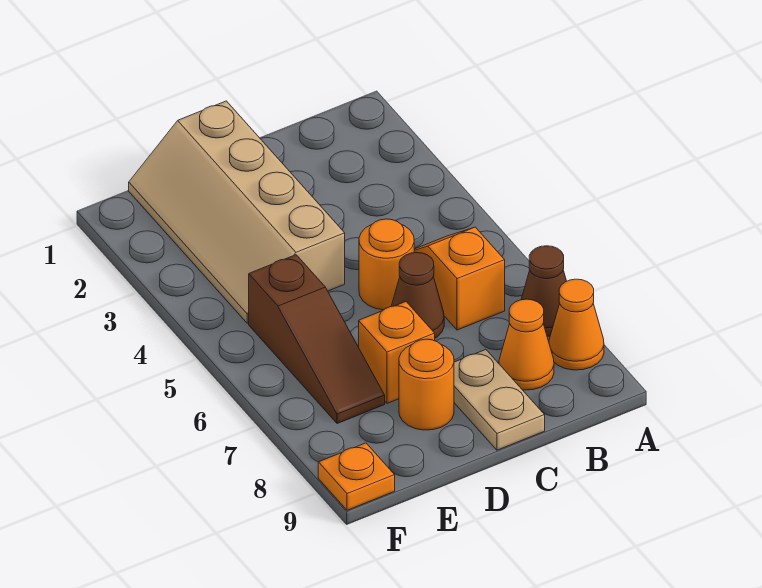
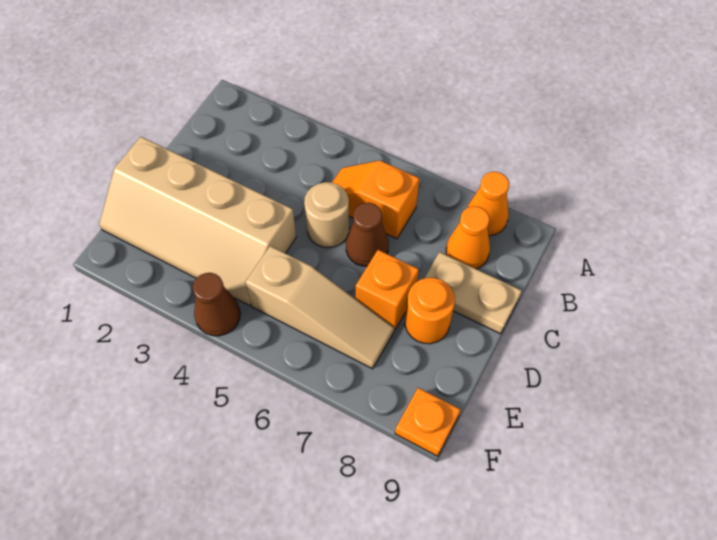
brown 1x1 cone [521,246,566,336] -> brown 1x1 cone moved to [193,273,240,336]
orange 1x1 round brick [359,219,414,310] -> tan 1x1 round brick [304,182,349,248]
brown 1x3 slope [249,255,385,424] -> tan 1x3 slope [246,246,394,369]

